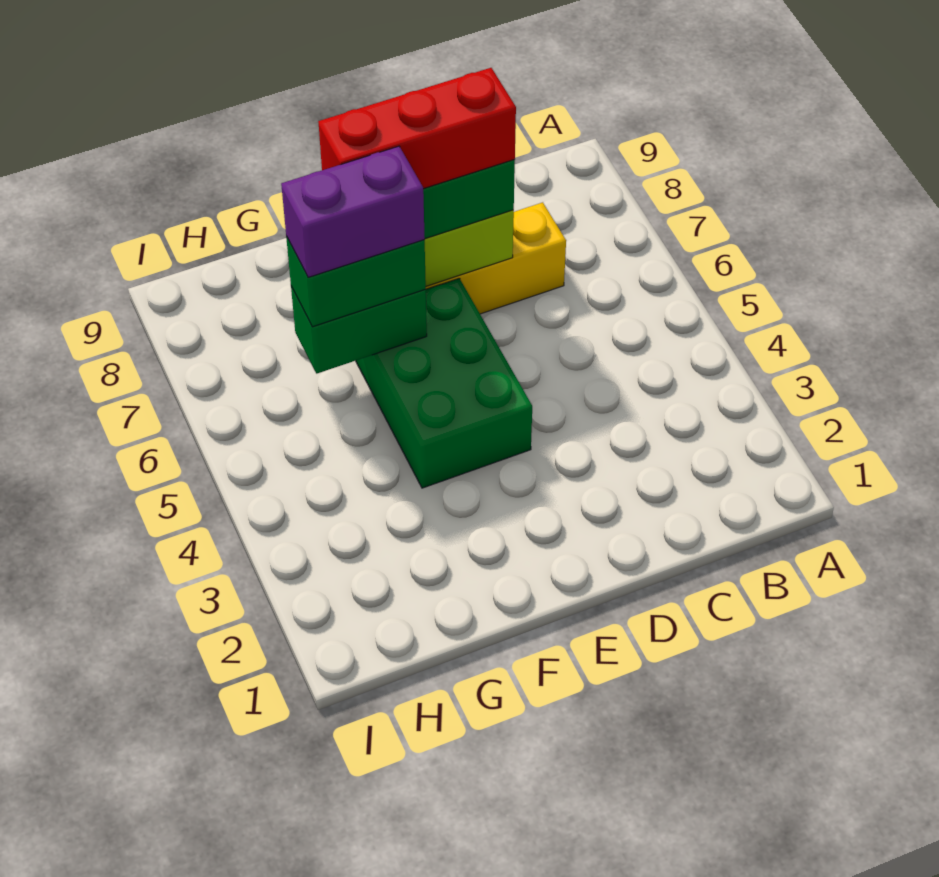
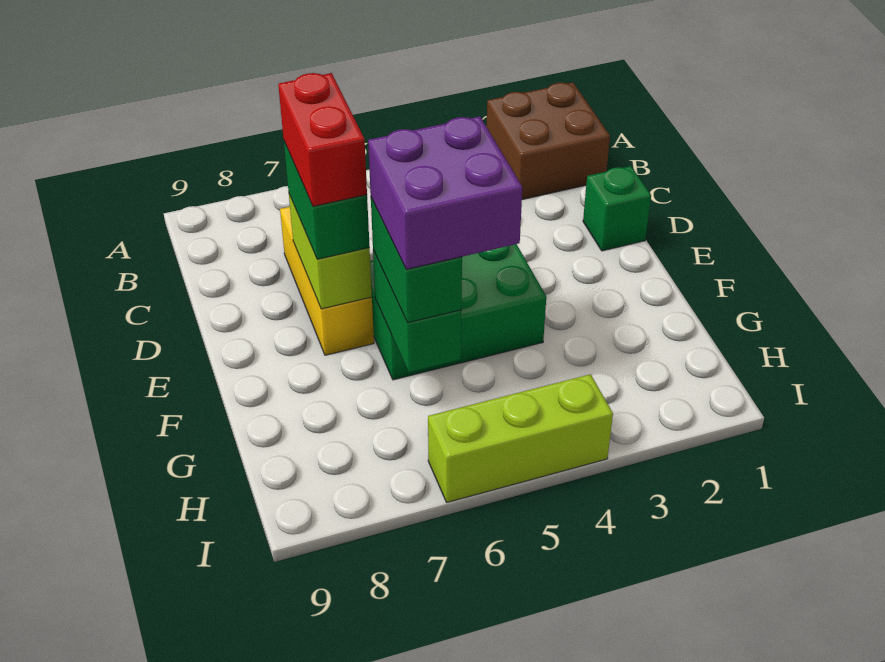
none -> brown 2x2 brick [487,83,610,200]
none -> green 1x1 brick [583,166,651,251]
red 1x3 brick [318,68,516,189] -> red 1x2 brick [278,73,367,206]
purple 1x2 brick [281,146,425,277] -> purple 2x2 brick [368,116,522,269]
none -> lime 1x3 brick [428,374,613,502]

